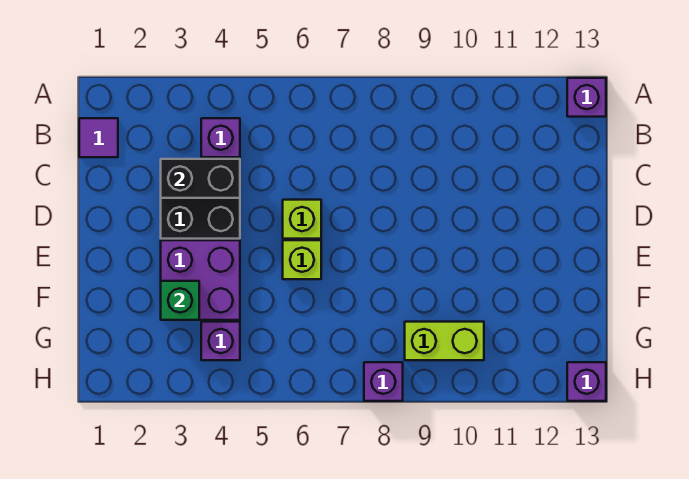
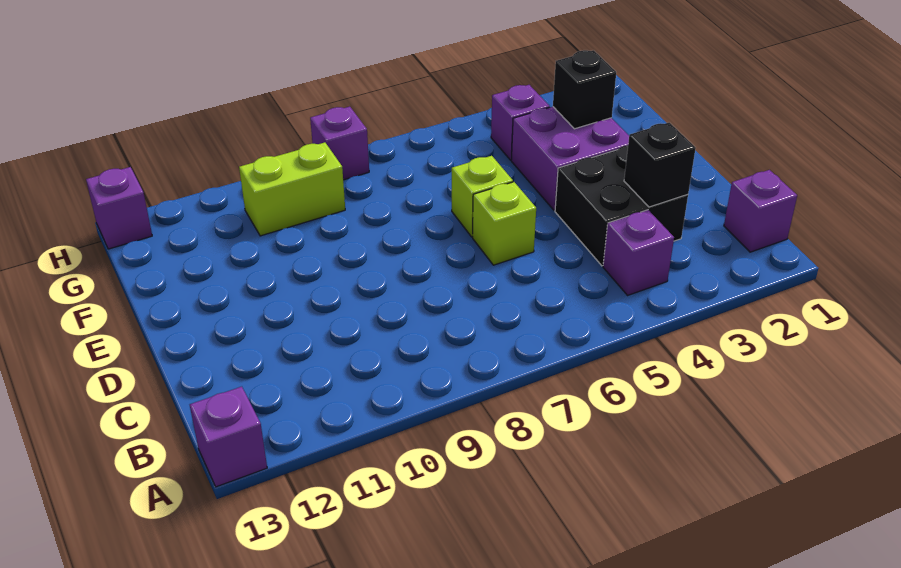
purple 1x1 tile [79,118,118,157] -> purple 1x1 brick [724,170,797,252]
black 1x2 brick [161,159,240,198] -> black 1x1 brick [624,122,696,207]
green 1x1 brick [161,281,199,320] -> black 1x1 brick [553,50,616,129]

